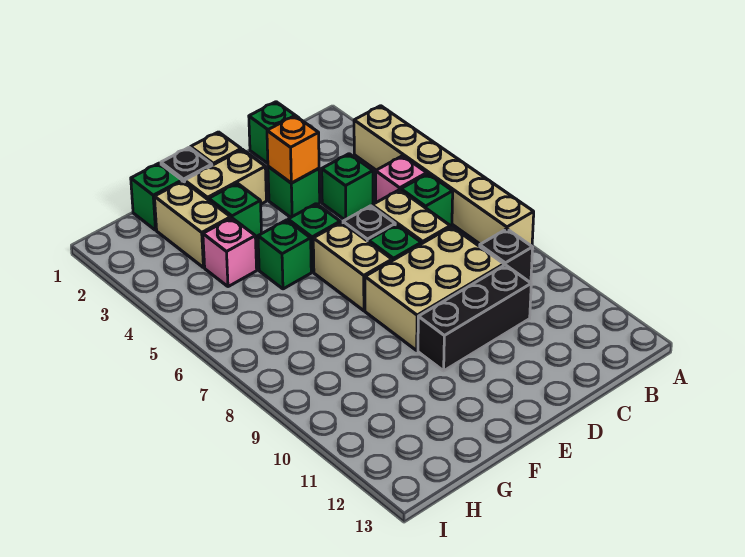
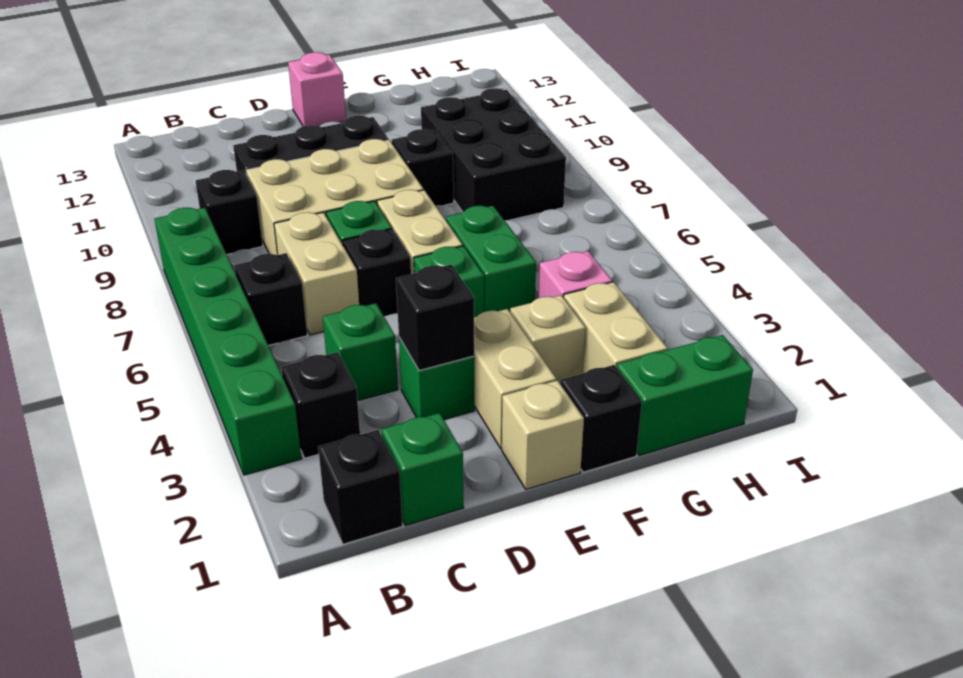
tan 1x6 brick [354,106,534,246] -> green 1x6 brick [155,208,302,475]
none -> black 1x1 brick [318,430,403,544]
none -> black 1x1 brick [281,352,360,458]
pink 1x1 brick [376,156,427,202] -> pink 1x1 brick moved to [288,52,346,126]
green 1x1 brick [401,174,453,227] -> black 1x1 brick [234,253,307,346]
orange 1x1 brick [267,116,319,183] -> black 1x1 brick [396,265,474,371]
tan 1x2 brick [185,149,266,204] -> tan 1x2 brick turned to [474,309,556,448]
green 1x1 brick [209,183,262,238] -> tan 1x1 brick [510,295,586,383]
green 1x1 brick [258,220,311,289] -> green 1x2 brick [446,206,536,312]
none -> black 1x1 brick [392,129,454,206]
green 1x1 brick [131,163,182,230] -> green 1x2 brick [617,335,753,455]
none -> black 2x3 brick [421,88,566,220]

